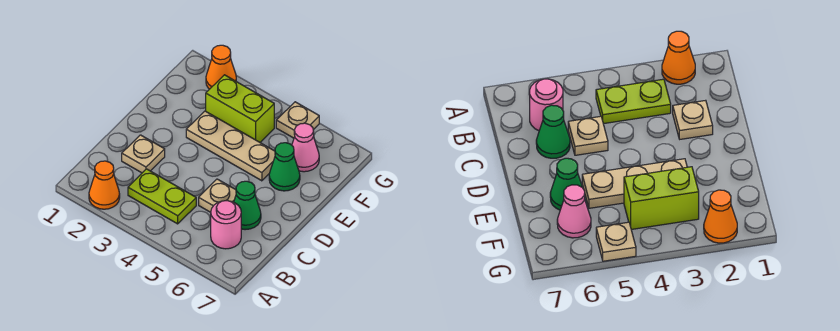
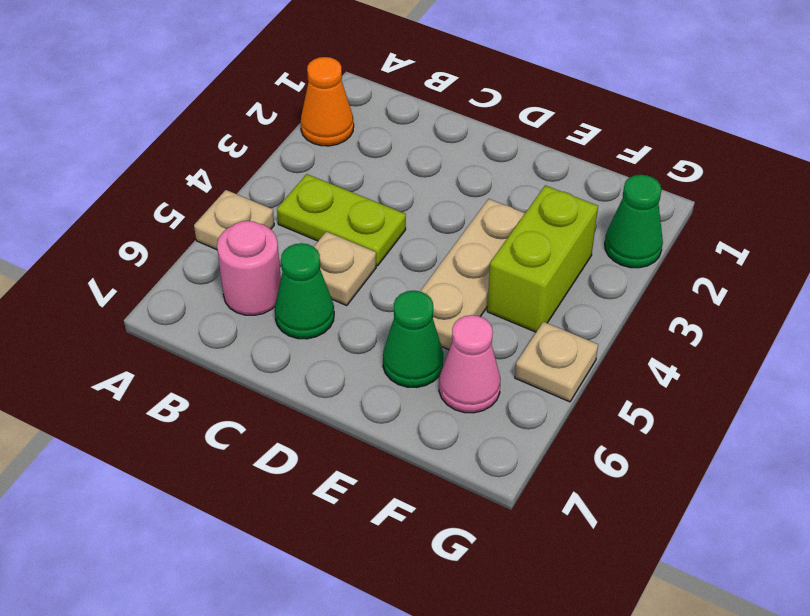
lime 1x2 plate [128,169,196,224] -> lime 1x2 plate turned to [277,174,406,266]
tan 1x1 plate [122,135,165,173] -> tan 1x1 plate moved to [194,190,274,250]
orange 1x1 cone [206,45,236,89] -> green 1x1 cone [605,175,663,268]

